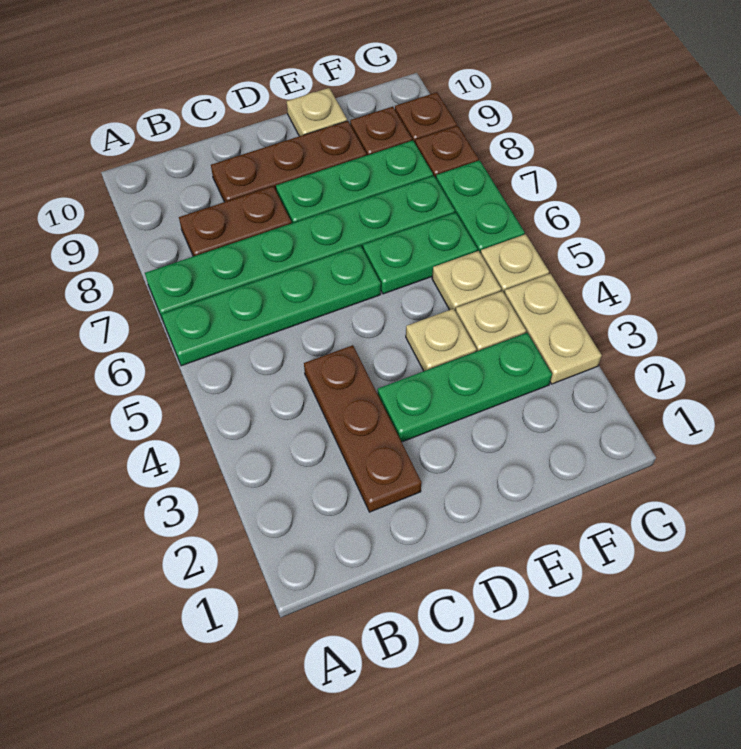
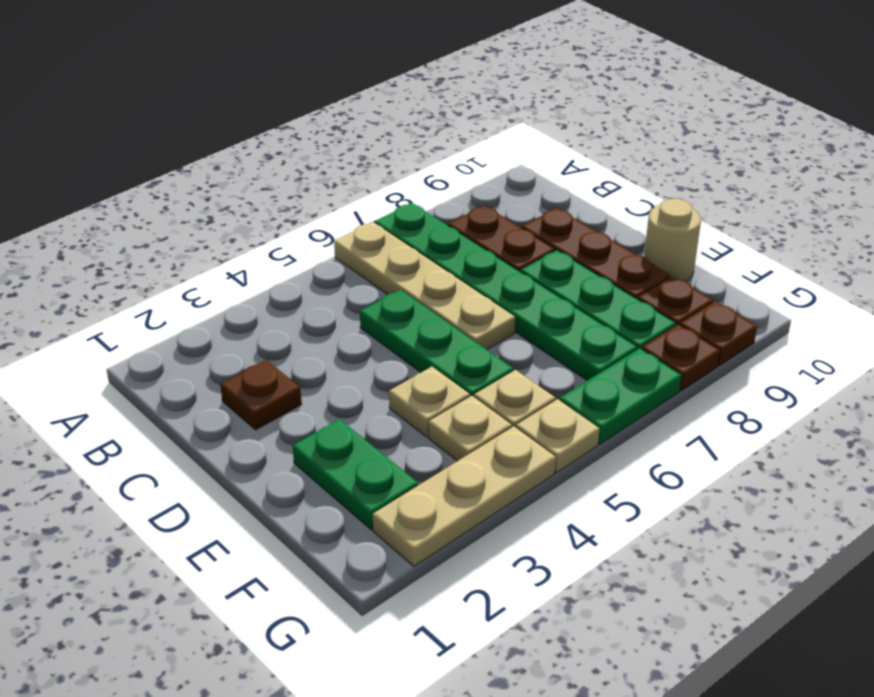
green 1x4 plate [161,245,381,366] -> tan 1x4 plate [334,222,515,350]
brown 1x3 plate [304,345,422,512] -> brown 1x1 plate [220,360,302,430]
green 1x3 plate [378,333,552,442] -> green 1x3 plate moved to [360,290,513,397]
green 1x2 plate [363,213,478,294] -> green 1x2 plate moved to [293,419,418,530]
tan 1x1 plate [287,88,347,136] -> tan 1x1 round brick [644,199,701,281]
tan 1x2 plate [504,274,602,384] -> tan 1x3 plate [373,426,556,566]

